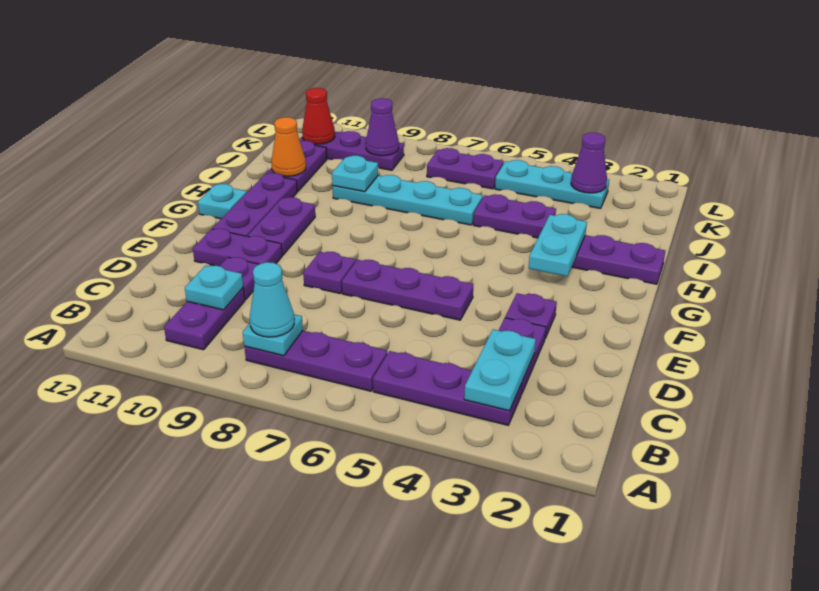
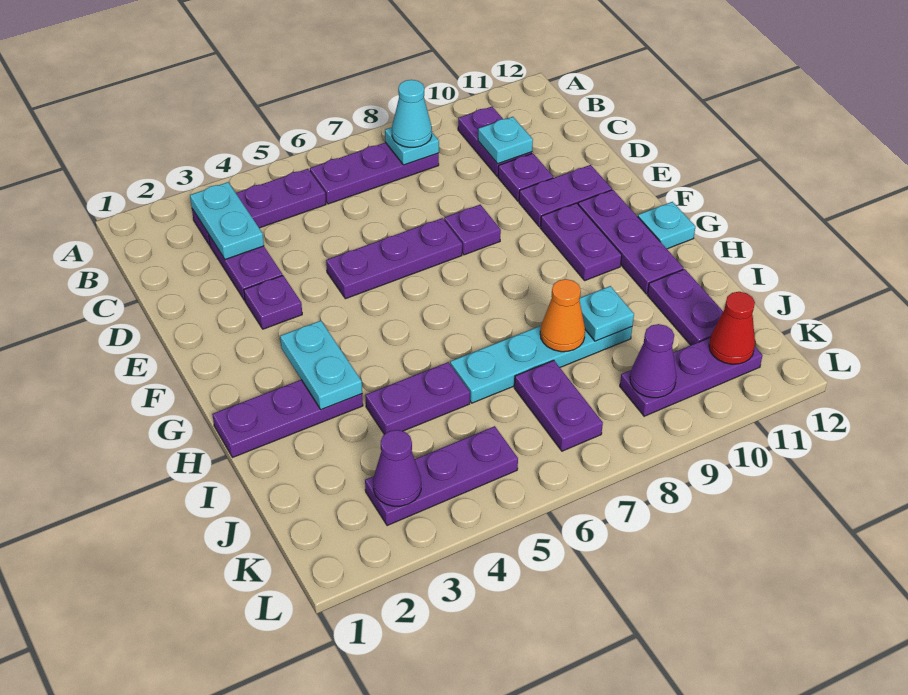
orange 1x1 cone [271,117,306,176] -> orange 1x1 cone moved to [540,279,585,352]
cyan 1x3 plate [495,160,609,208] -> purple 1x3 plate [365,426,518,526]
purple 1x2 plate [427,148,504,189] -> purple 1x2 plate turned to [514,360,603,451]

